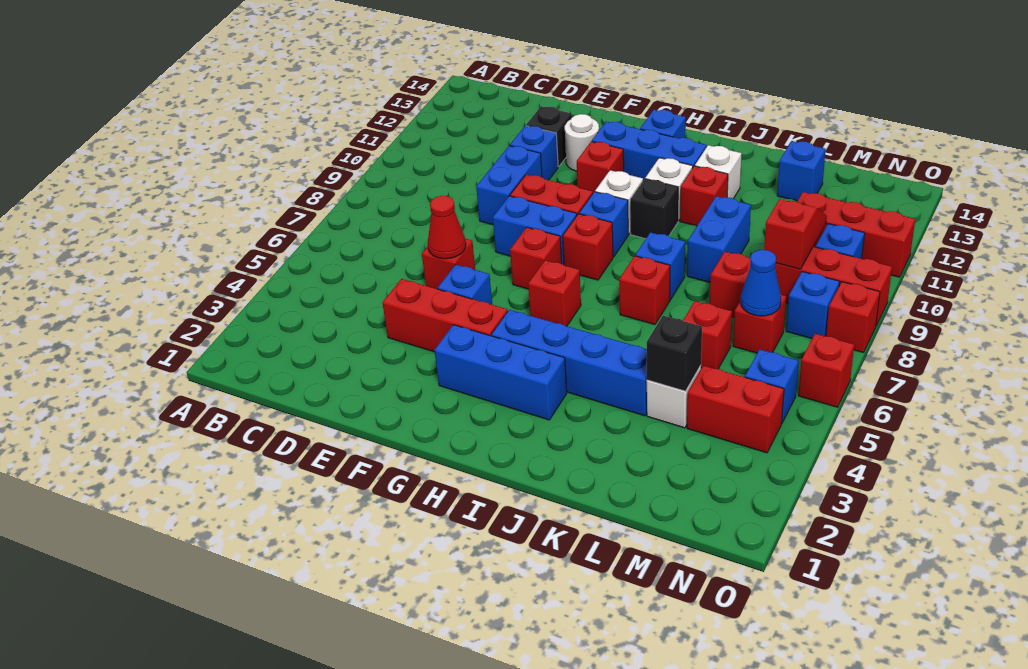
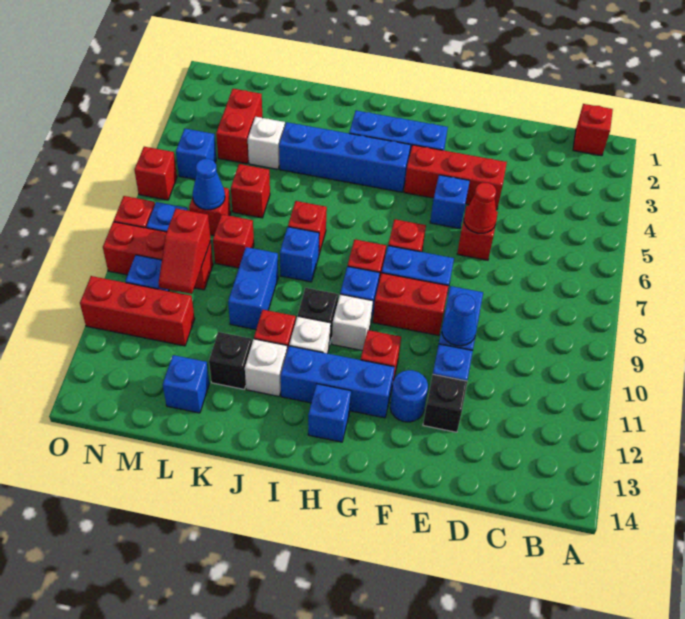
none -> blue 1x1 cone [442,294,477,346]
white 1x1 round brick [565,114,599,171] -> blue 1x1 round brick [390,370,428,422]
red 1x1 brick [528,260,581,326] -> red 1x1 brick moved to [573,104,613,156]
black 1x1 brick [647,316,702,391] -> black 1x1 brick moved to [209,332,252,389]
red 1x2 brick [687,365,784,453] -> red 1x2 brick turned to [216,89,262,164]

